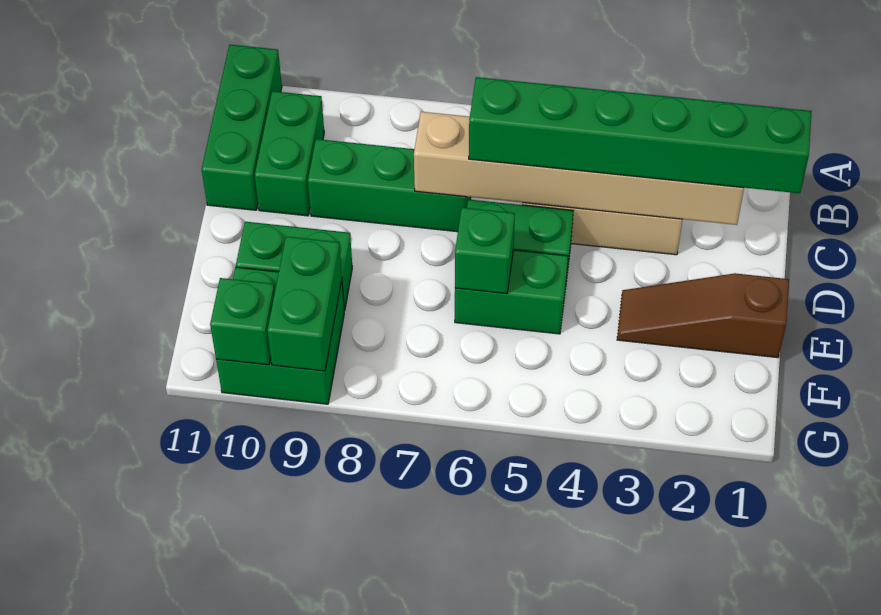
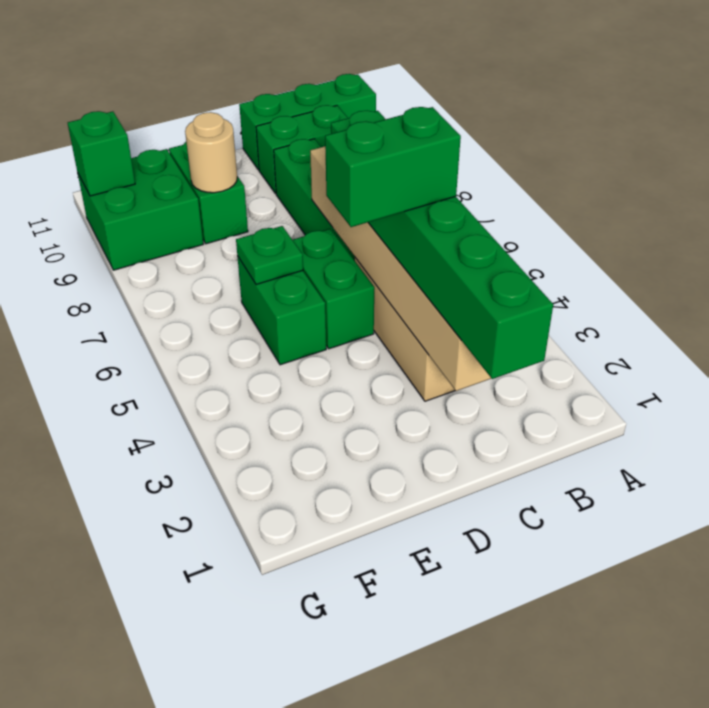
brown 1x3 slope [617,273,789,358] -> none
green 1x1 brick [455,208,515,294] -> green 1x1 plate [236,226,303,285]
none -> tan 1x1 round brick [185,112,237,193]
green 1x2 brick [267,236,342,371] -> green 1x2 brick moved to [325,107,461,227]

